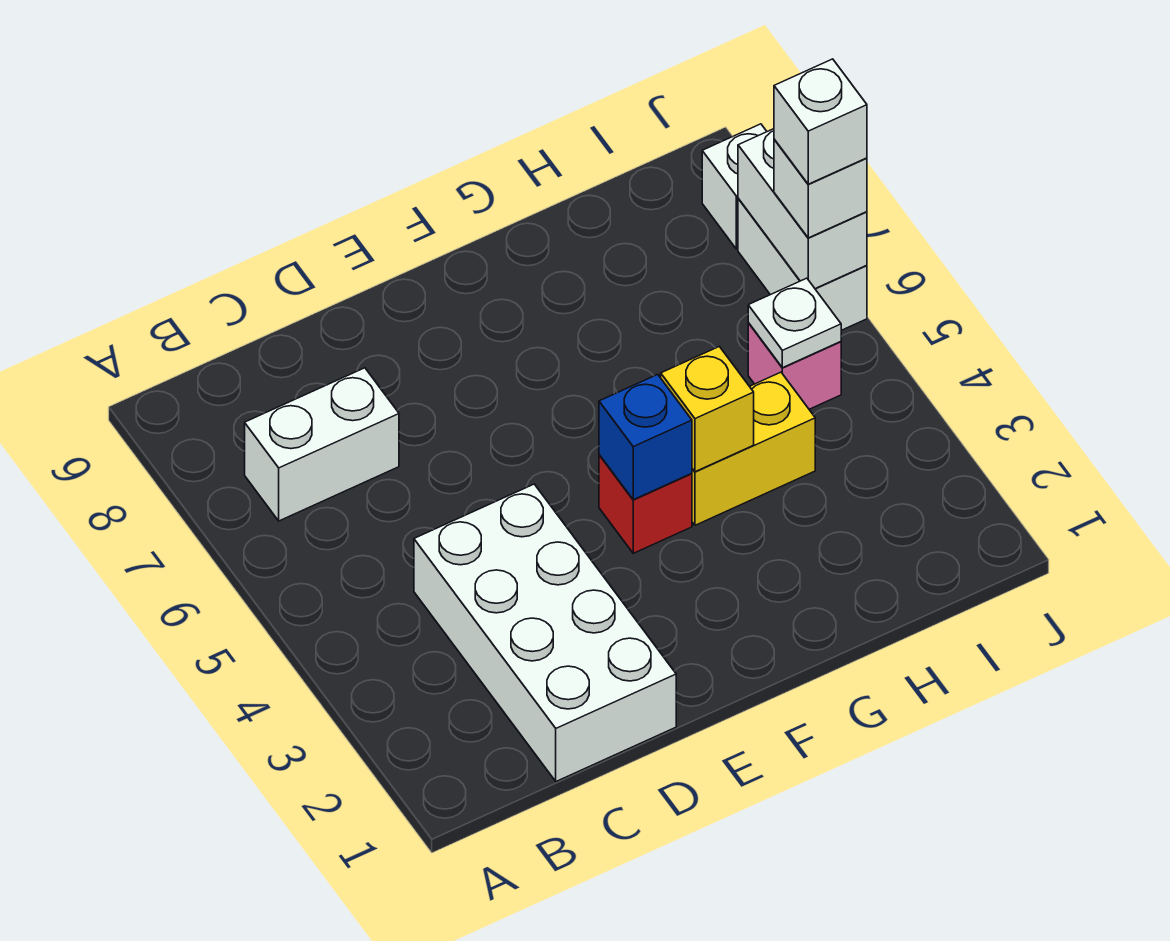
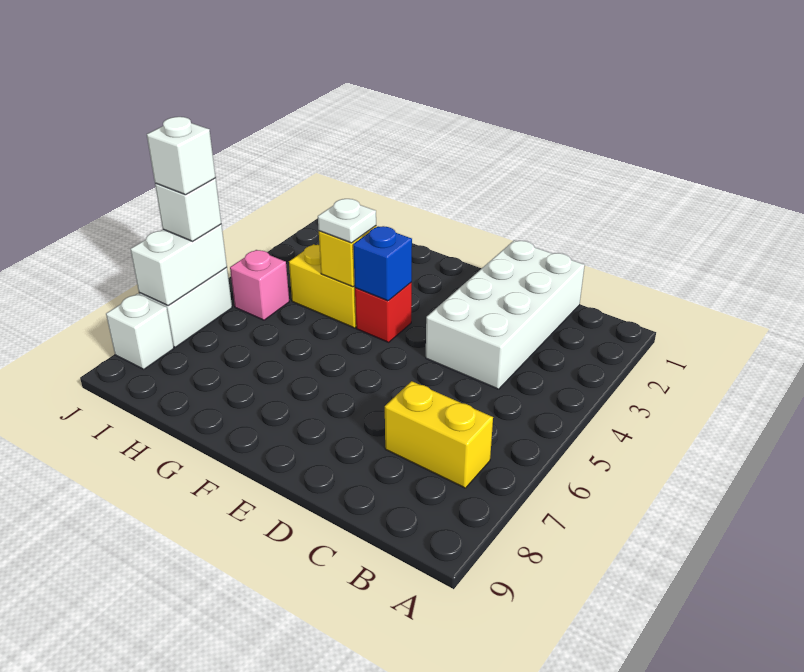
white 1x2 brick [245,368,399,521] -> yellow 1x2 brick [385,381,493,488]
white 1x1 plate [748,278,841,368] -> white 1x1 plate moved to [318,199,376,243]

